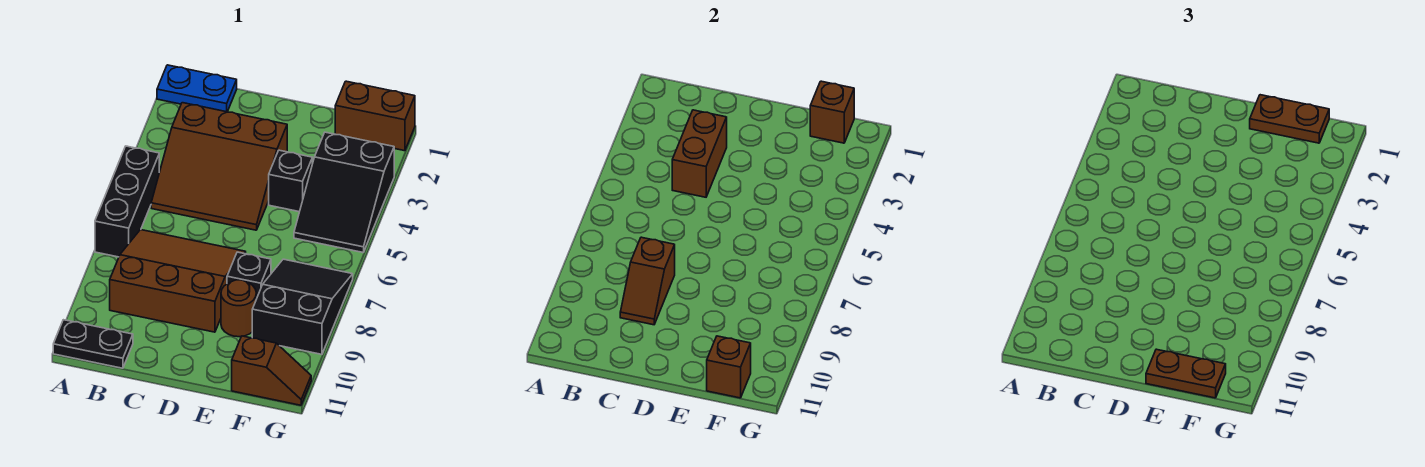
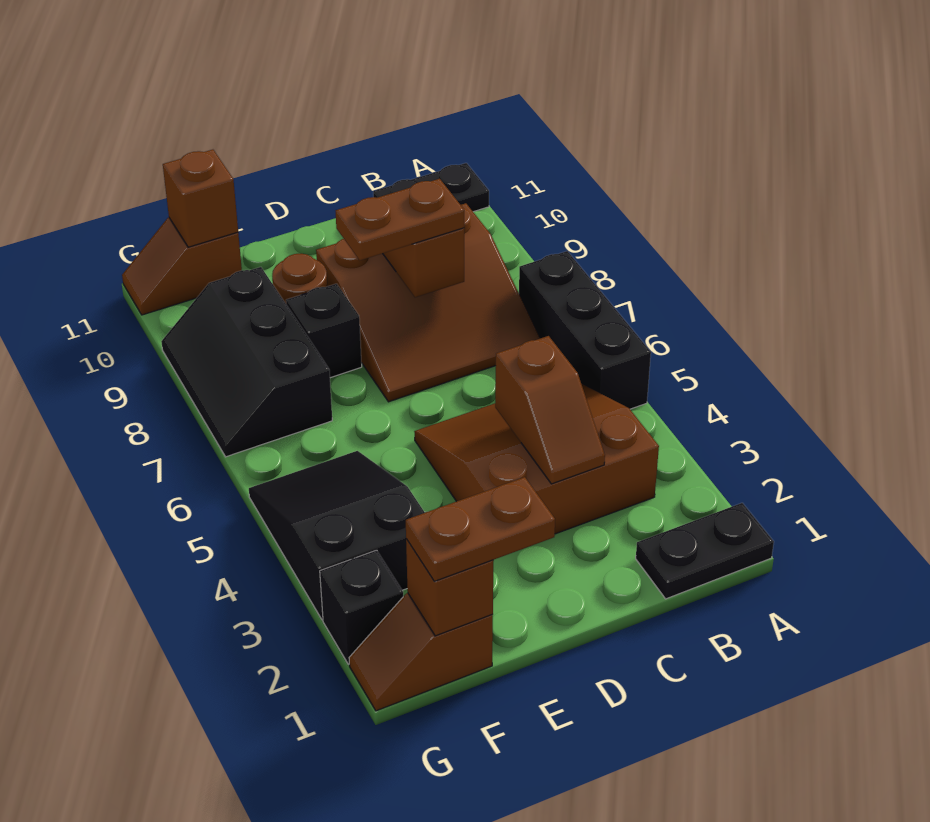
blue 1x2 plate [157,65,237,112] -> black 1x2 plate [636,503,774,599]
brown 1x2 brick [672,110,727,197] -> brown 1x2 slope [495,336,605,484]
black 1x1 brick [269,150,312,212] -> black 1x1 brick moved to [320,550,403,664]
brown 1x2 plate [1146,349,1226,398] -> brown 1x2 plate moved to [336,179,464,260]
brown 1x2 brick [335,81,415,151] -> brown 1x2 slope [349,593,493,711]
black 2x3 slope [252,259,353,354] -> black 2x3 slope turned to [161,267,332,457]

